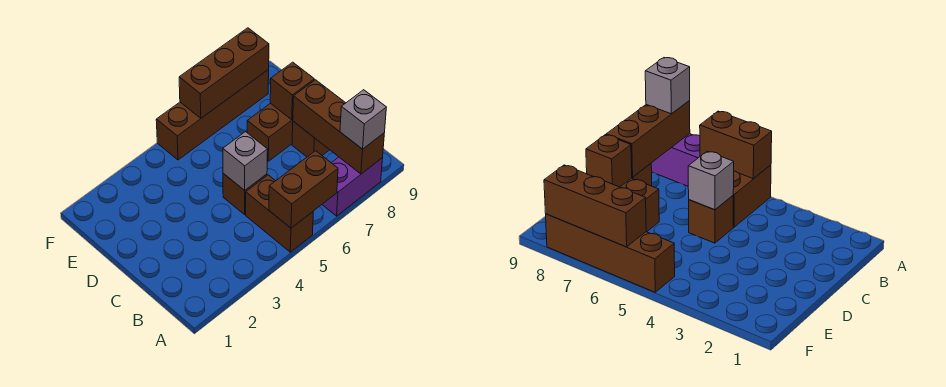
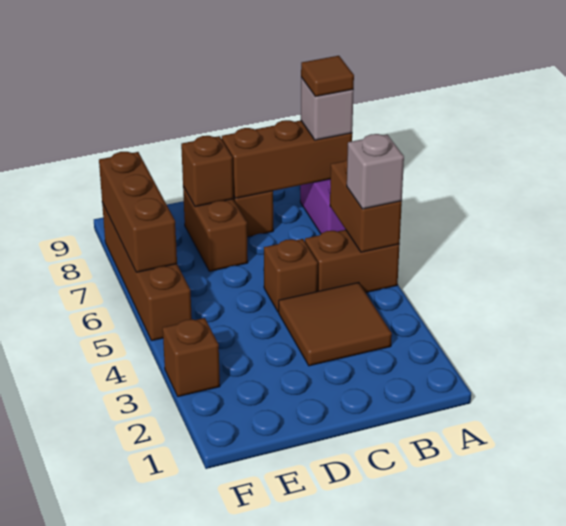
none -> brown 1x1 tile [301,56,354,97]
none -> brown 2x2 tile [279,283,392,366]
grey 1x1 brick [223,132,268,190] -> grey 1x1 brick moved to [347,134,404,209]
none -> brown 1x1 brick [163,318,220,397]

